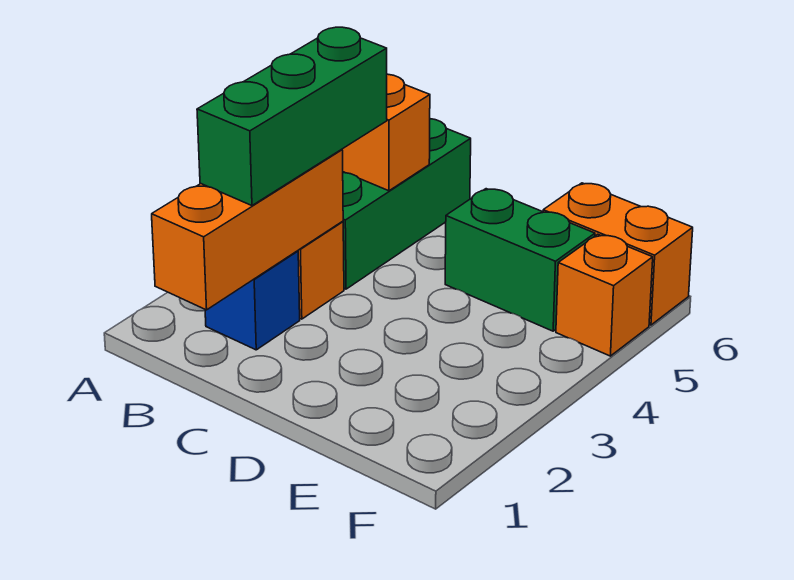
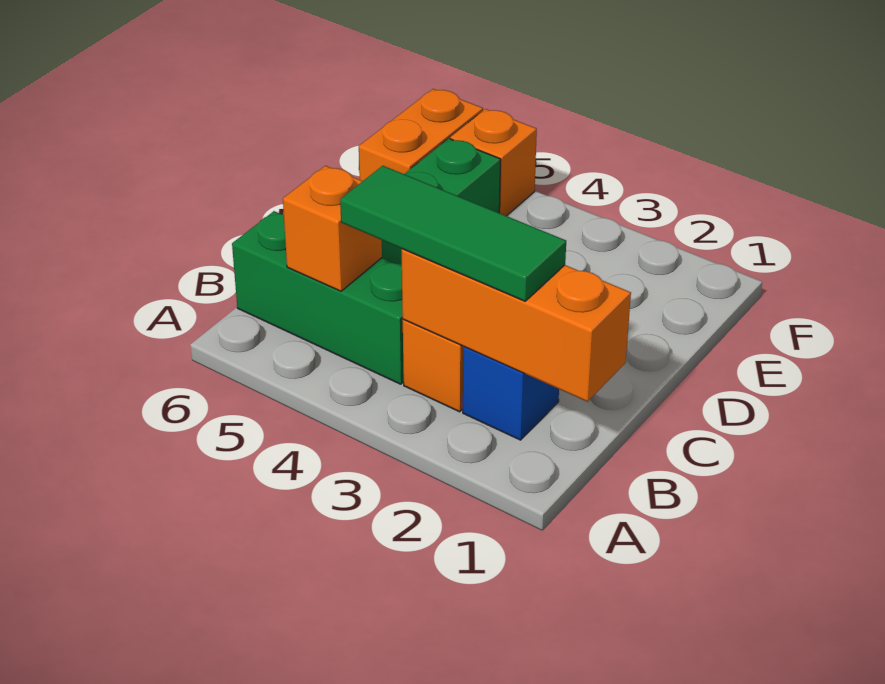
green 1x3 brick [197,27,387,206] -> green 1x3 tile [340,166,566,301]

